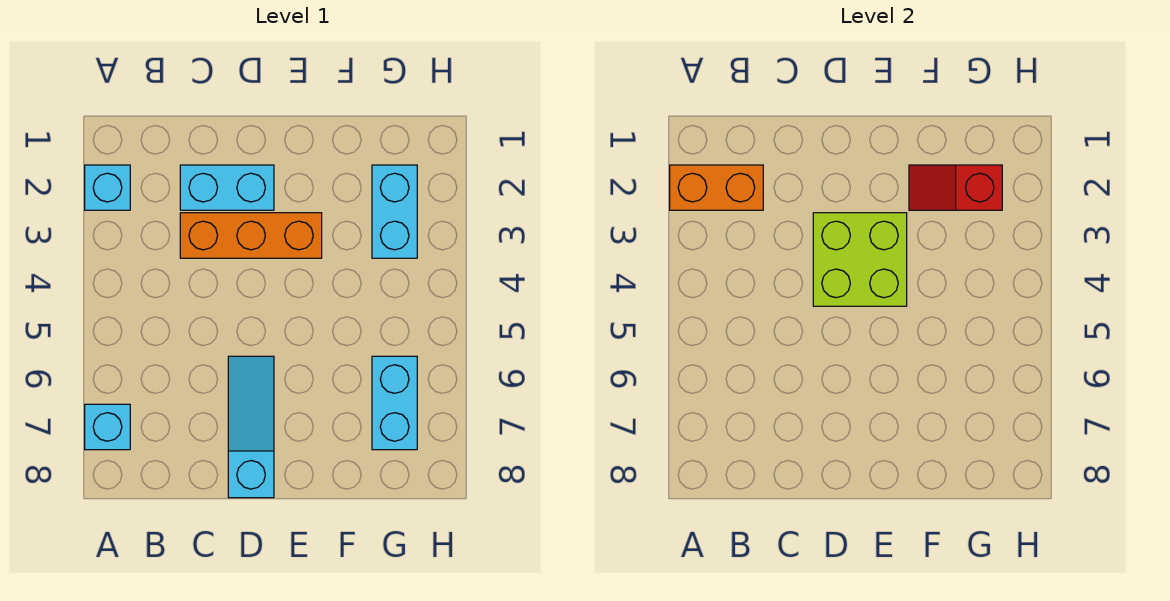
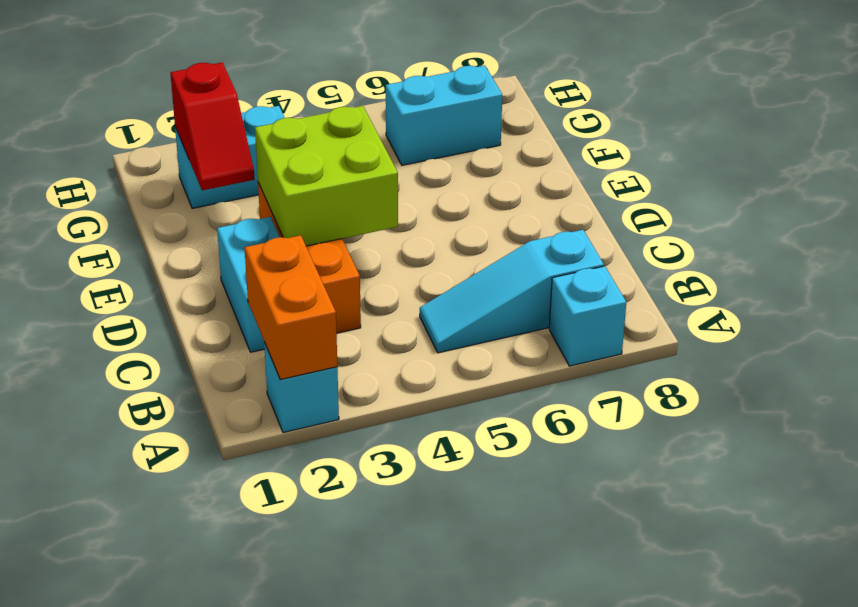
cyan 1x3 slope [228,356,274,498] -> cyan 1x3 slope moved to [420,230,604,353]

